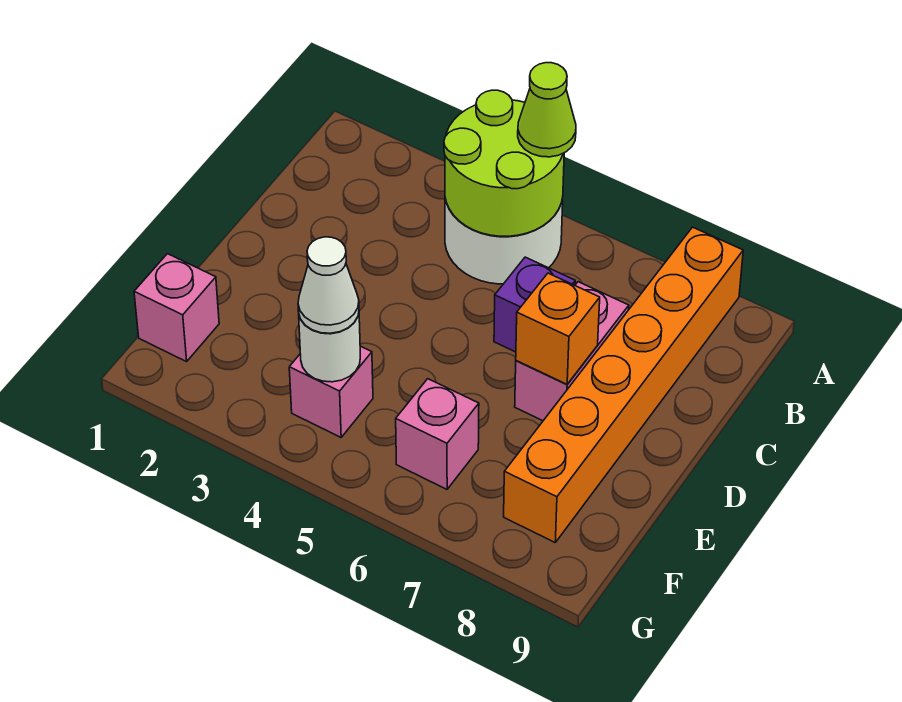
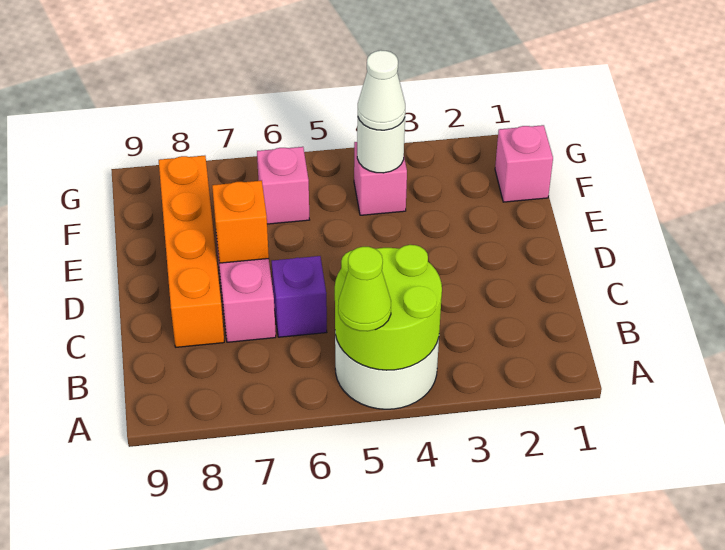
orange 1x6 brick [504,227,743,542] -> orange 1x4 brick [159,156,224,347]

